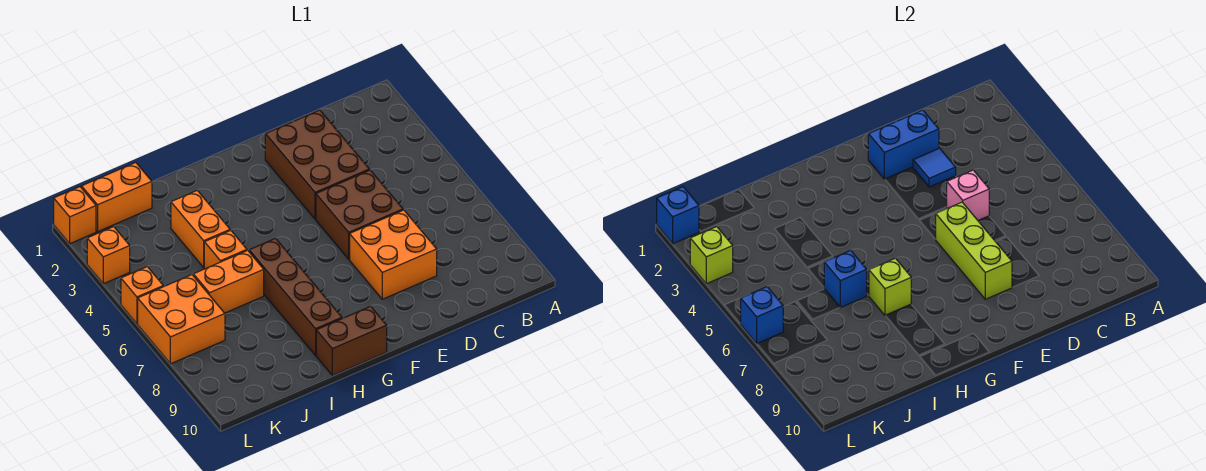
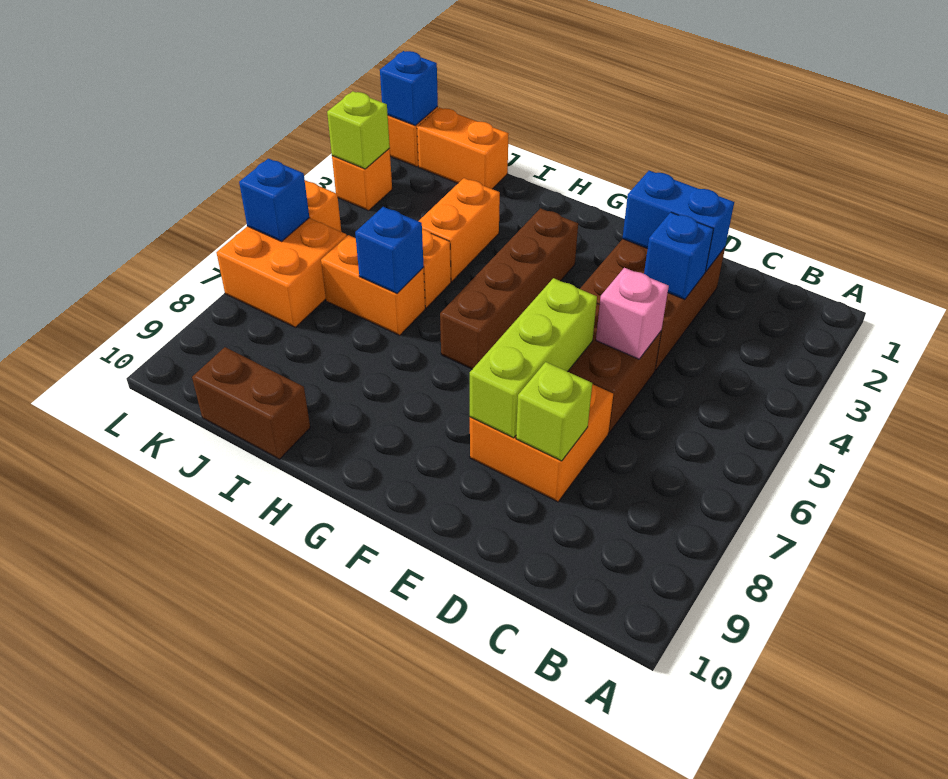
blue 1x1 tile [913,148,956,187] -> blue 1x1 brick [644,212,713,299]
brown 1x2 brick [316,306,387,376] -> brown 1x2 brick moved to [192,347,310,459]
brown 1x4 brick [249,238,342,355] -> brown 1x4 brick moved to [440,208,578,369]
lime 1x1 brick [869,258,911,316] -> lime 1x1 brick moved to [516,362,592,461]

